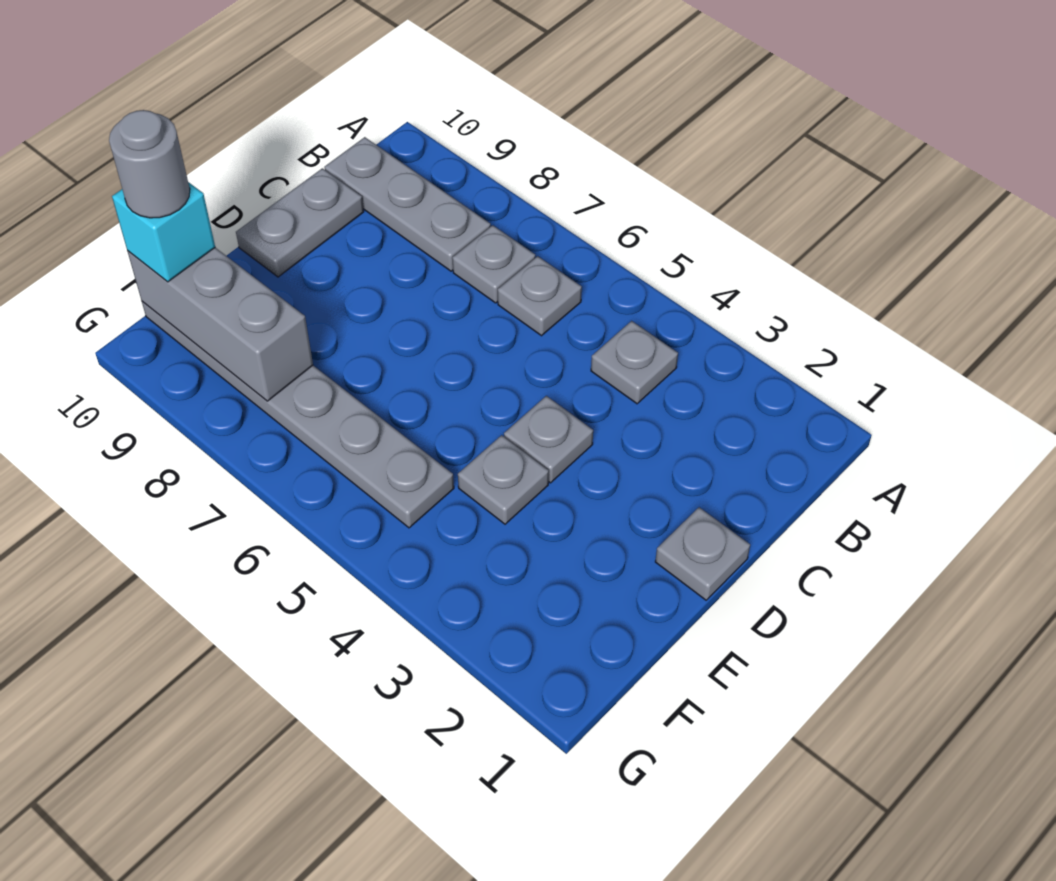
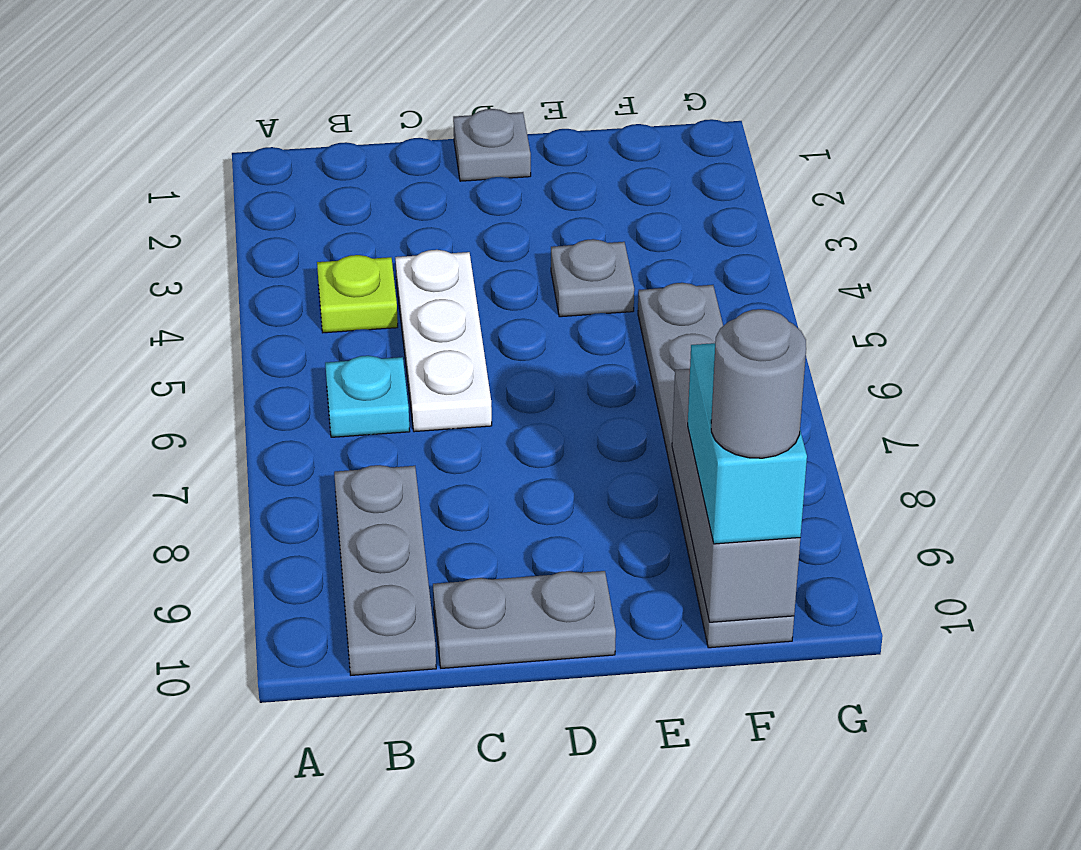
grey 1x1 plate [591,321,678,404] -> lime 1x1 plate [317,255,398,333]
grey 1x1 plate [498,256,582,336] -> cyan 1x1 plate [325,356,410,437]
grey 1x1 plate [452,225,535,303] -> none
none -> white 1x3 plate [395,250,492,432]
grey 1x1 plate [504,396,593,483] -> none
cyan 1x1 brick [112,182,215,282] -> cyan 1x2 brick [688,343,807,544]

